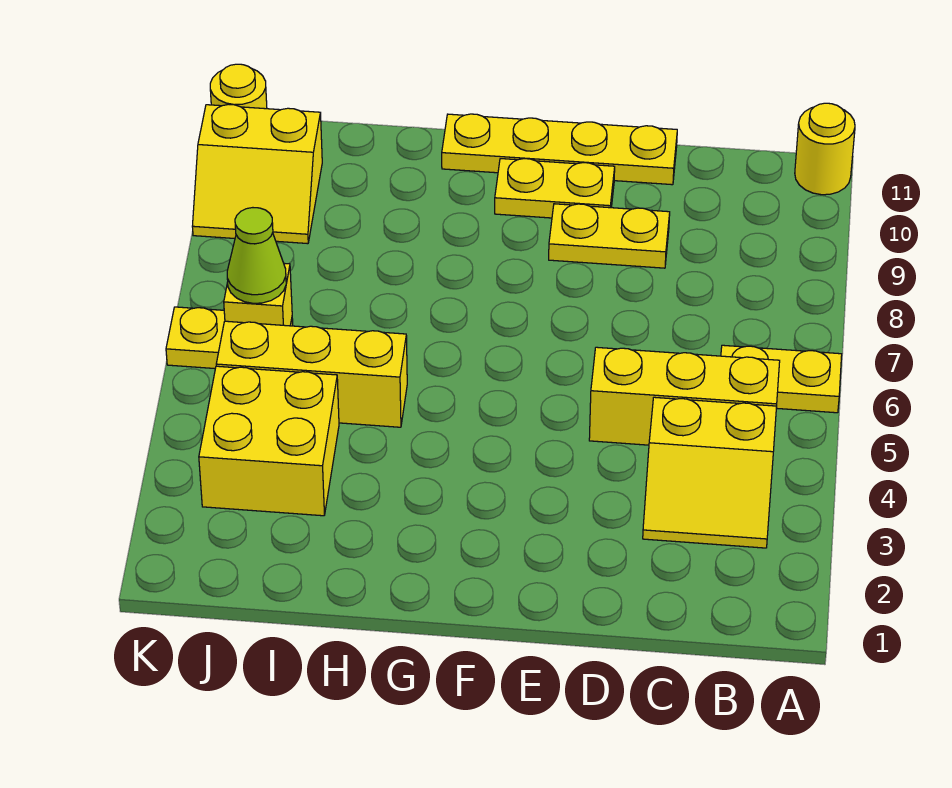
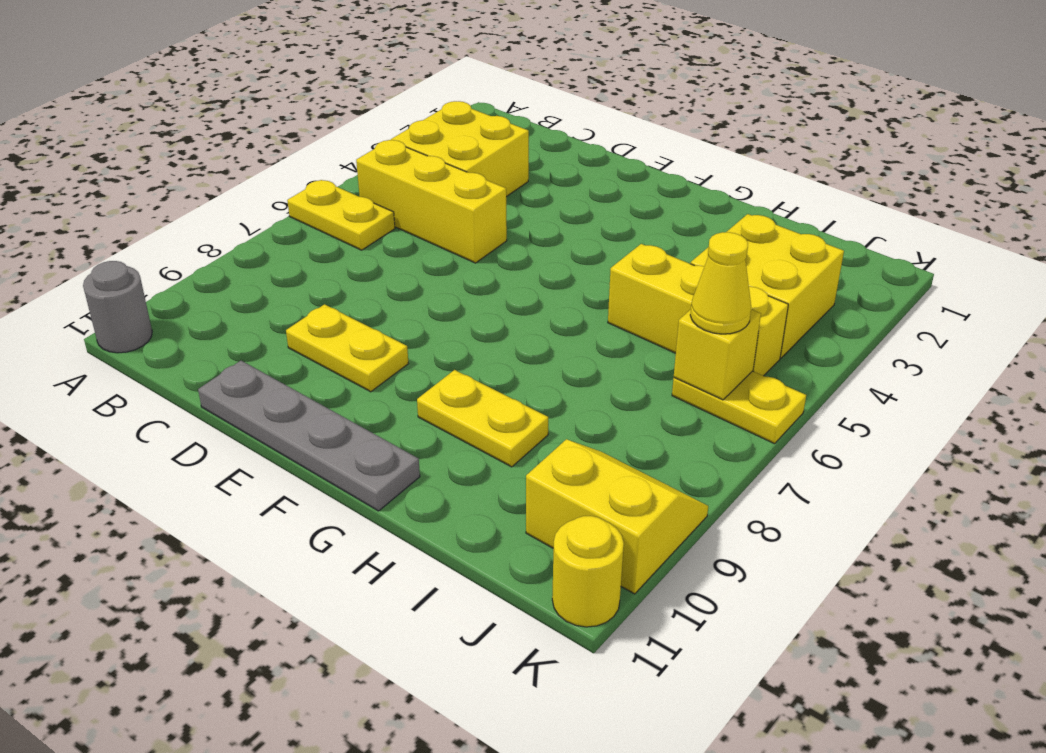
yellow 1x1 round brick [795,103,855,195] -> grey 1x1 round brick [83,261,152,353]
yellow 2x2 slope [643,397,777,548] -> yellow 2x2 brick [391,101,529,197]
yellow 1x4 plate [442,114,677,185] -> grey 1x4 plate [198,361,420,511]
yellow 1x2 plate [495,159,615,218] -> yellow 1x2 plate moved to [417,370,548,467]
lime 1x1 cone [227,208,286,303] -> yellow 1x1 cone [690,232,751,334]

